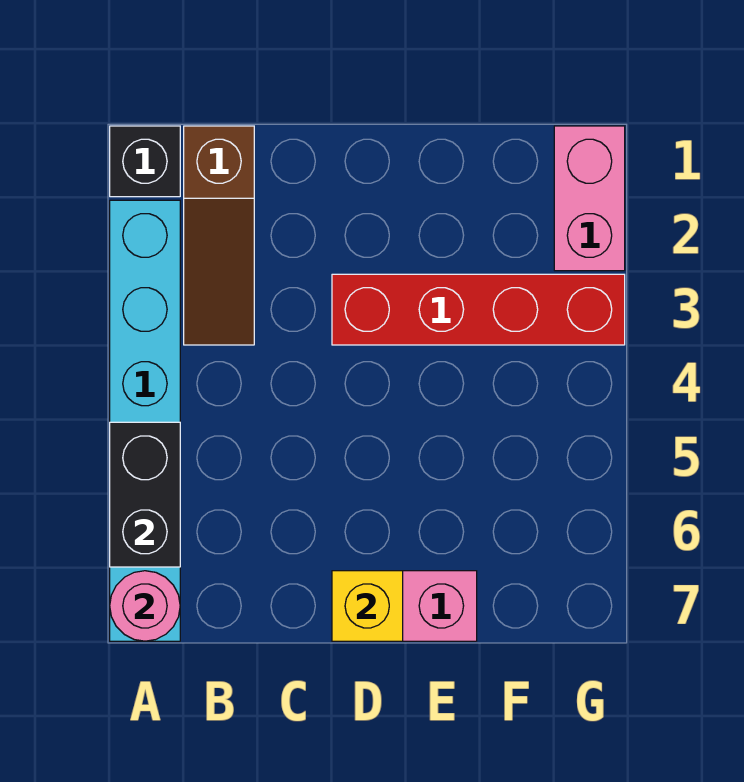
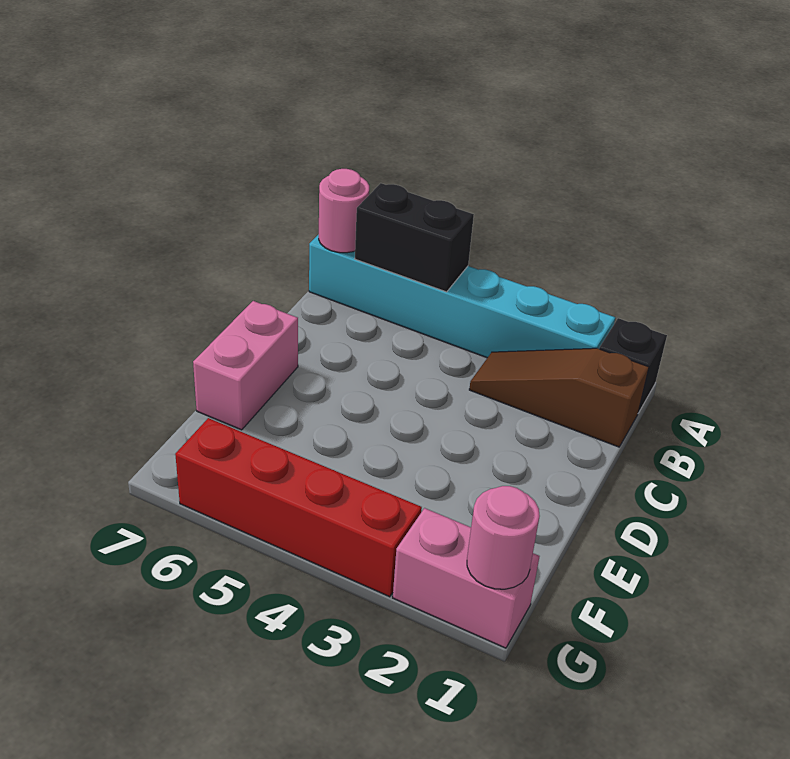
red 1x4 brick [332,274,625,345] -> red 1x4 brick turned to [175,418,422,597]
yellow 1x1 brick [332,571,403,641] -> none
none -> pink 1x1 round brick [467,486,540,589]

